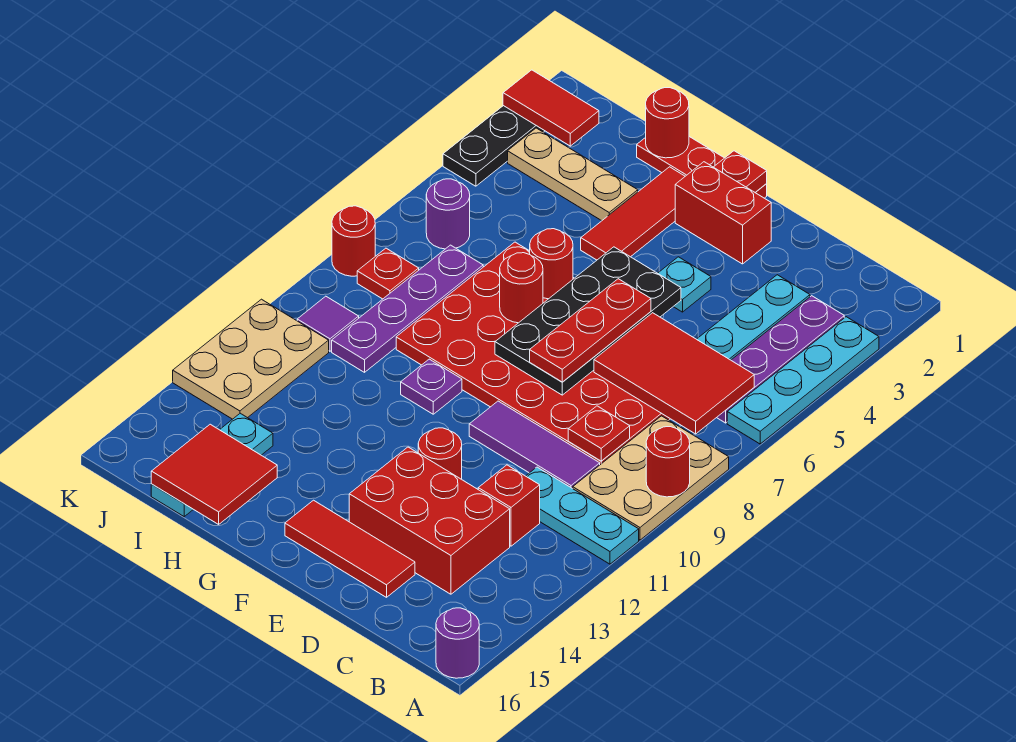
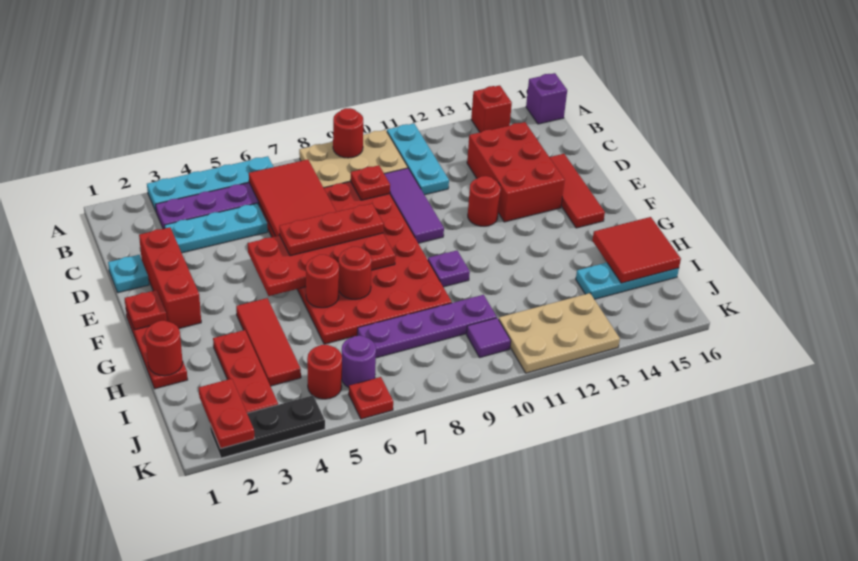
purple 1x1 round brick [436,608,479,678] -> purple 1x1 brick [526,73,567,124]
red 1x1 brick [478,465,540,546] -> red 1x1 brick moved to [471,85,512,132]
red 1x2 brick [675,162,771,264] -> red 1x3 brick [139,227,201,328]
cyan 1x1 plate [658,257,711,312] -> cyan 1x1 plate moved to [108,255,149,293]
black 2x4 plate [495,247,681,395] -> red 2x4 plate [248,233,395,296]
red 1x3 tile [581,167,685,260] -> red 1x3 tile turned to [236,298,301,386]
tan 1x3 plate [508,128,638,221] -> red 1x3 plate [213,330,278,413]
red 1x2 tile [503,70,599,146] -> red 1x2 plate [199,379,255,449]
red 1x1 plate [357,248,419,299] -> red 1x1 plate moved to [349,377,393,419]
red 1x1 round brick [332,206,375,276] -> red 1x1 round brick moved to [307,345,342,399]

